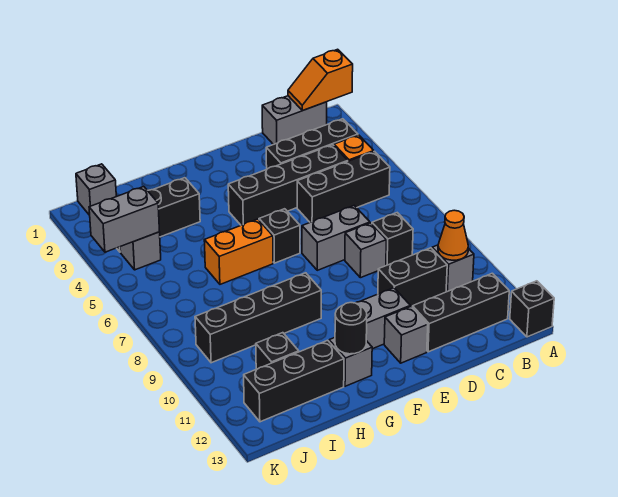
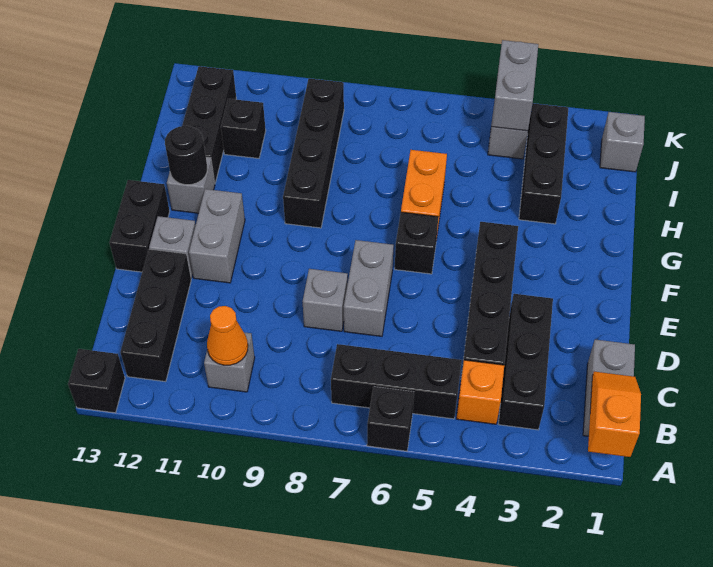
black 1x3 brick [297,151,390,222] -> black 1x3 brick turned to [331,344,462,419]
black 1x1 brick [372,213,413,266] -> black 1x1 brick moved to [367,387,414,451]
black 1x2 brick [378,248,447,307] -> black 1x2 brick moved to [110,180,170,272]

